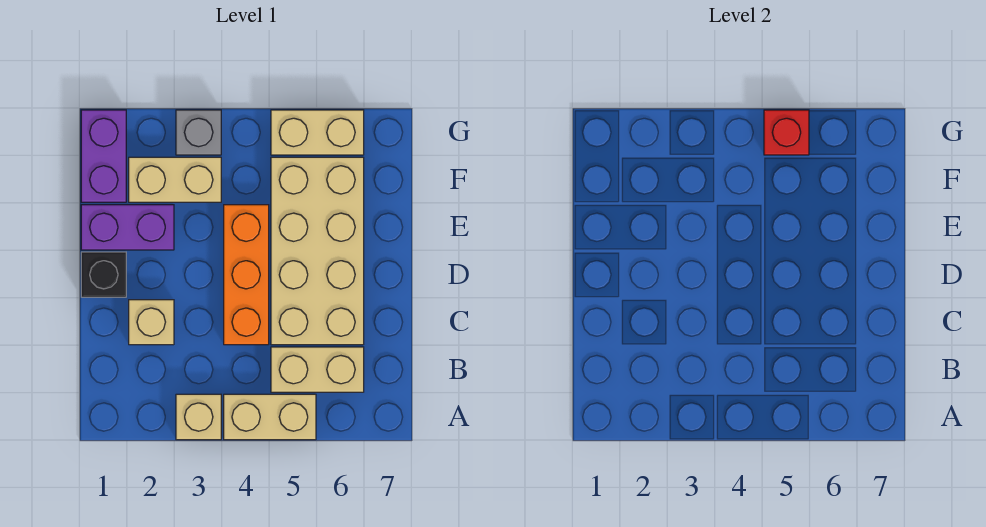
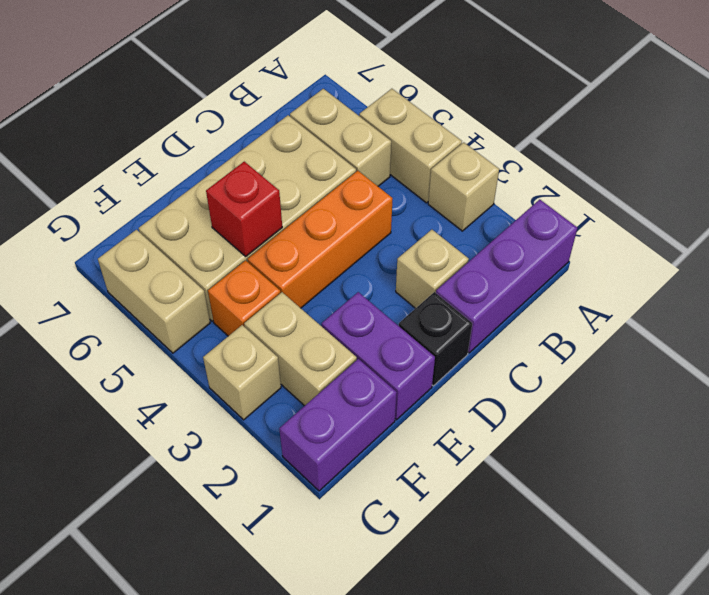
none -> purple 1x3 brick [436,199,577,353]
none -> orange 1x1 brick [208,260,280,336]
grey 1x1 brick [176,110,221,155] -> tan 1x1 brick [203,325,281,420]
red 1x1 brick [764,110,809,155] -> red 1x1 brick moved to [206,162,282,256]

